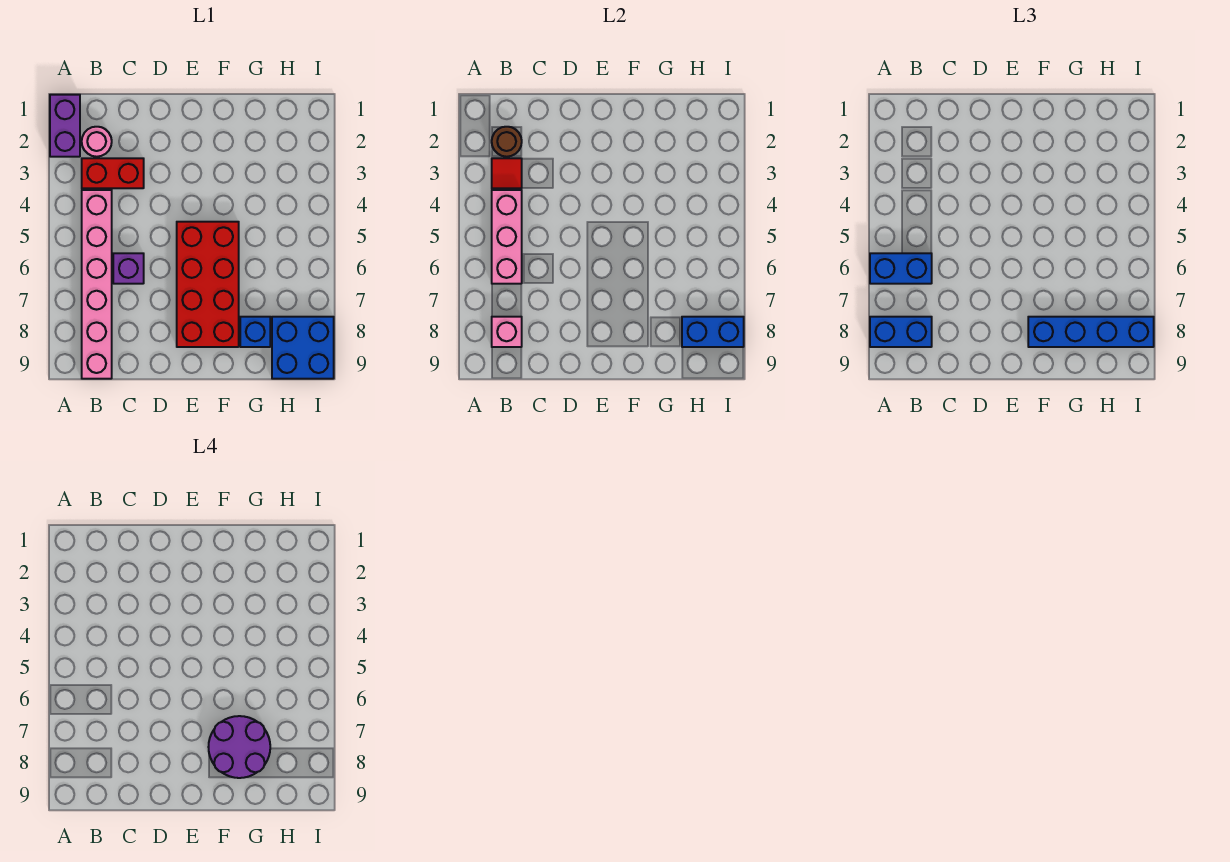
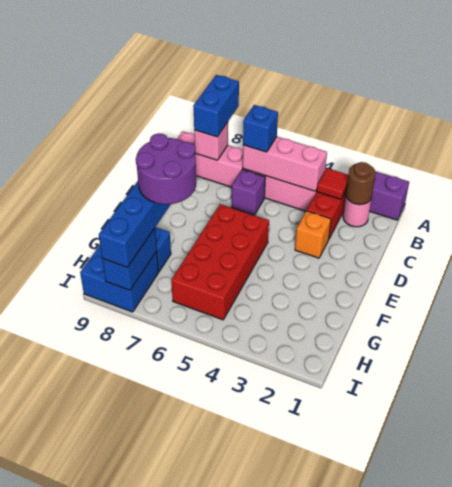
blue 1x2 brick [870,253,932,284] -> blue 1x1 brick [243,105,278,152]
none -> orange 1x1 brick [295,211,331,258]
red 2x4 brick [177,222,239,347] -> red 2x4 brick turned to [171,204,269,320]

